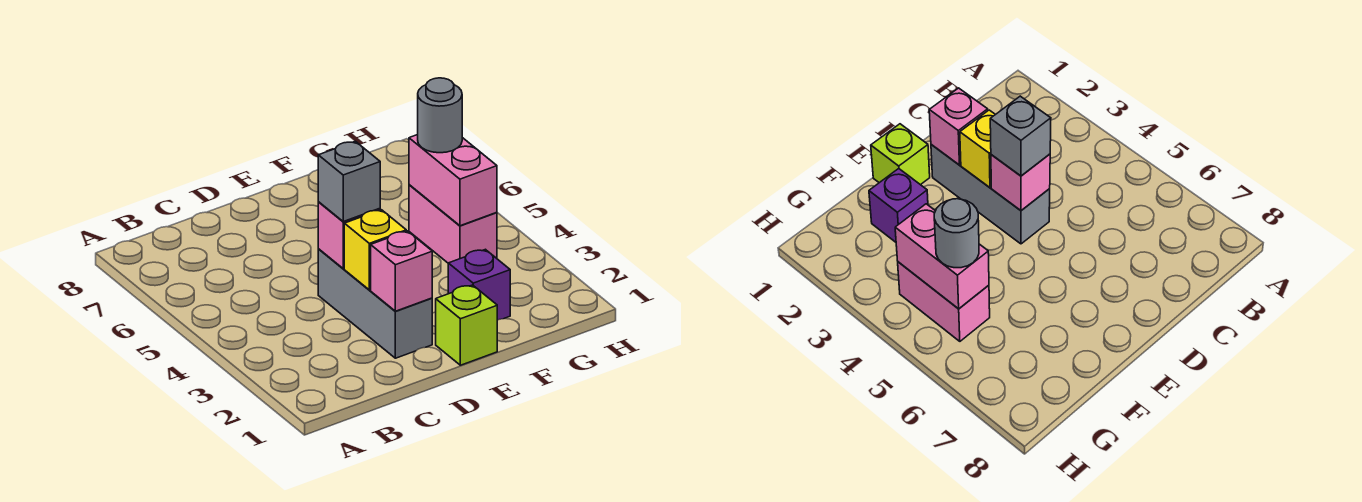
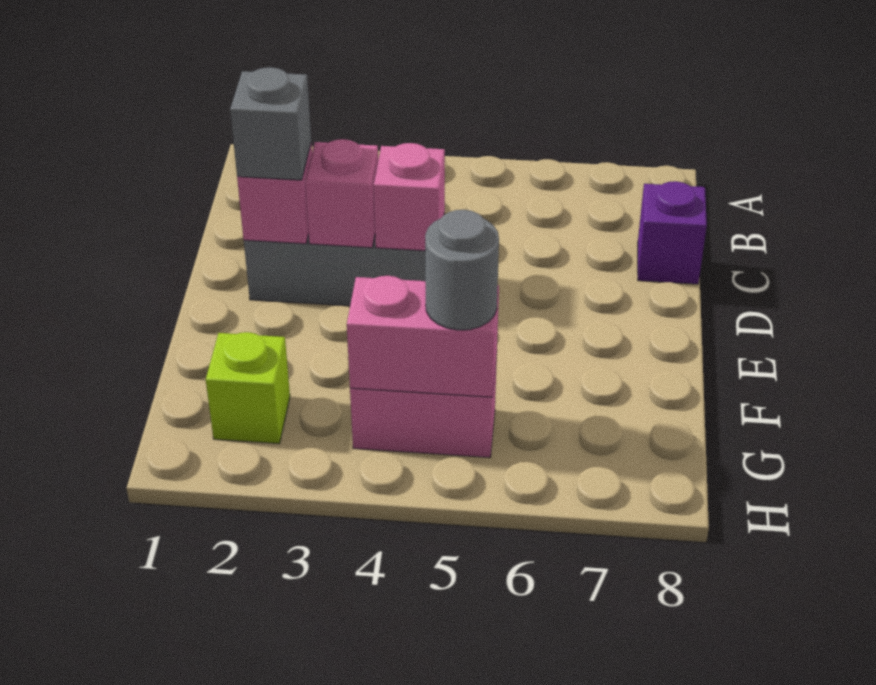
yellow 1x1 brick [344,210,406,290] -> pink 1x1 brick [305,139,378,248]
grey 1x1 brick [318,141,380,222] -> grey 1x1 brick moved to [230,67,311,180]
lime 1x1 brick [436,285,497,365] -> lime 1x1 brick moved to [206,332,290,444]
purple 1x1 brick [448,249,510,320] -> purple 1x1 brick moved to [638,181,707,284]

